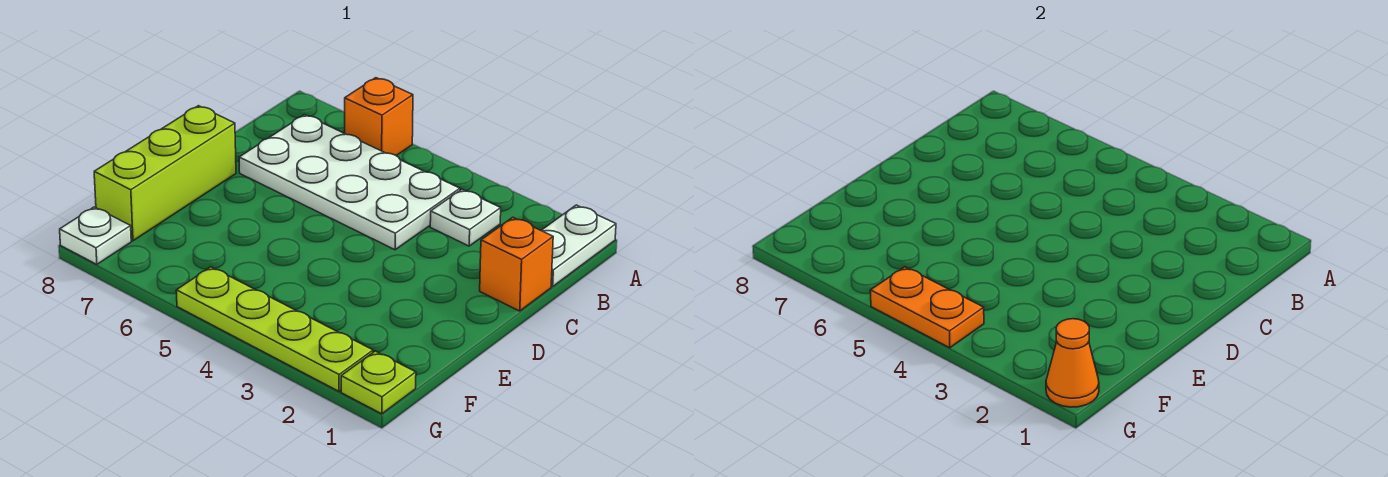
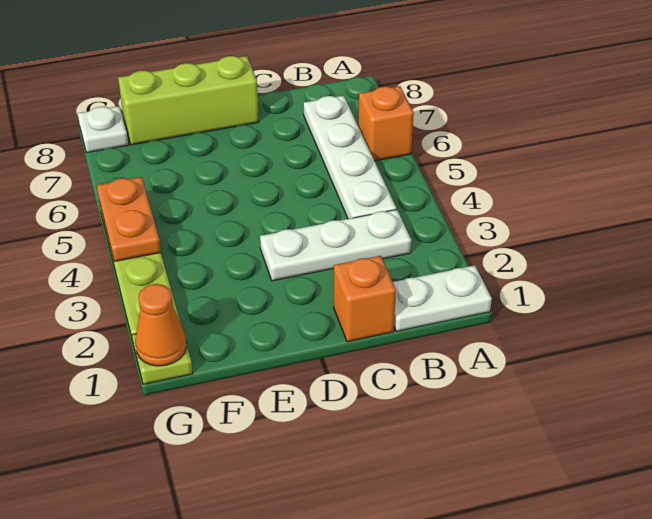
white 1x1 plate [430,189,501,246] -> white 1x3 plate [260,209,411,281]
white 2x4 plate [239,115,460,250] -> white 1x4 plate [304,96,396,219]

